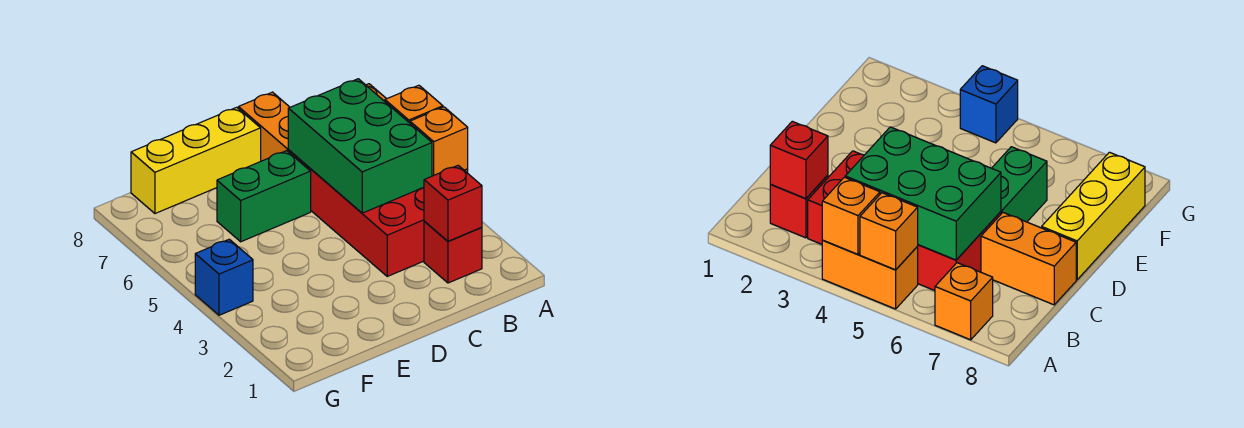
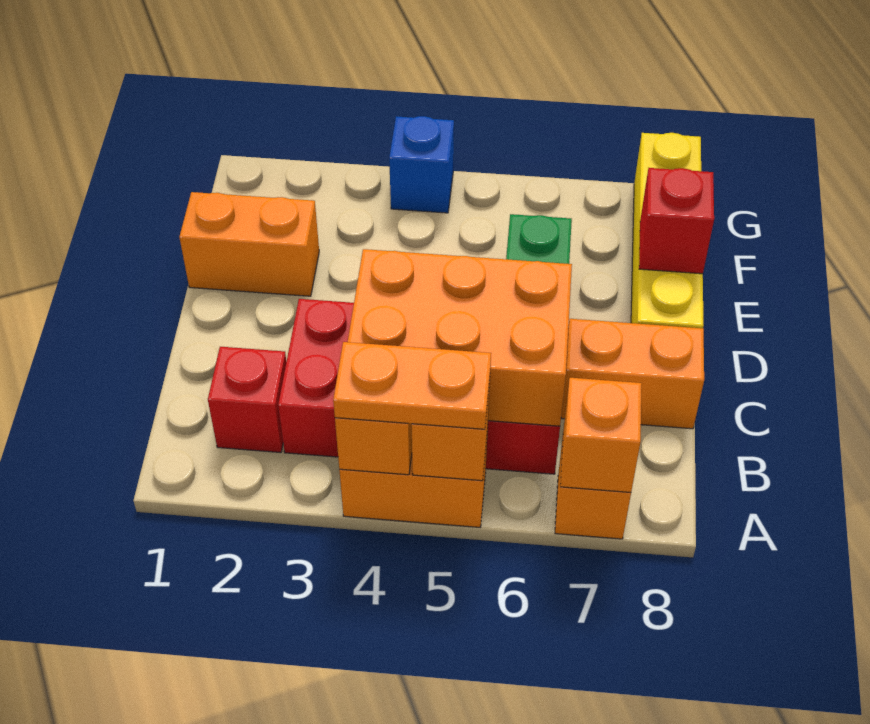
none -> orange 1x2 plate [333,342,491,429]
none -> orange 1x1 brick [560,378,642,492]
red 1x1 brick [424,165,482,241] -> red 1x1 brick moved to [639,168,714,274]
green 2x3 brick [288,79,432,213] -> orange 2x3 brick [348,249,572,426]
yellow 1x3 brick [131,107,261,214] -> yellow 1x4 brick [631,133,704,328]
none -> orange 1x2 brick [179,192,319,296]

